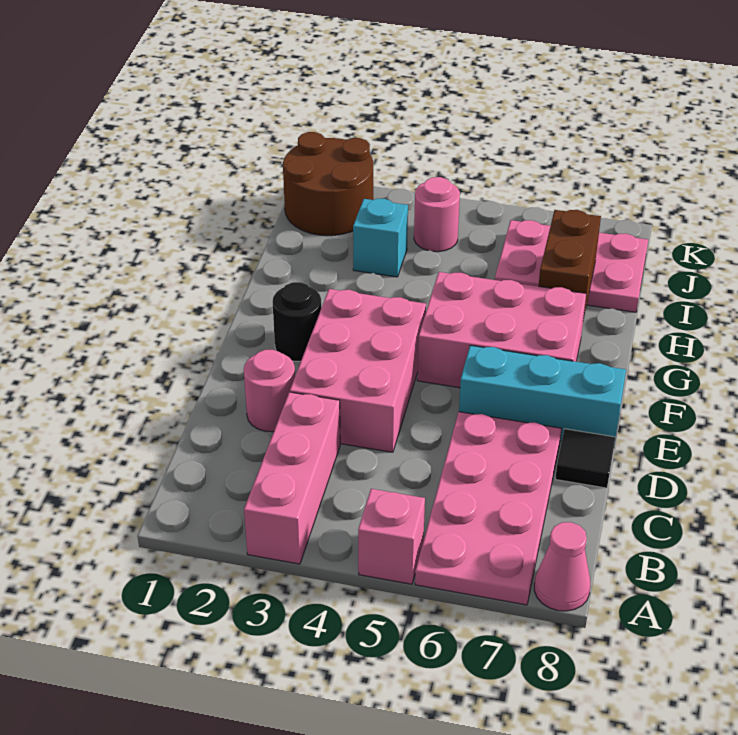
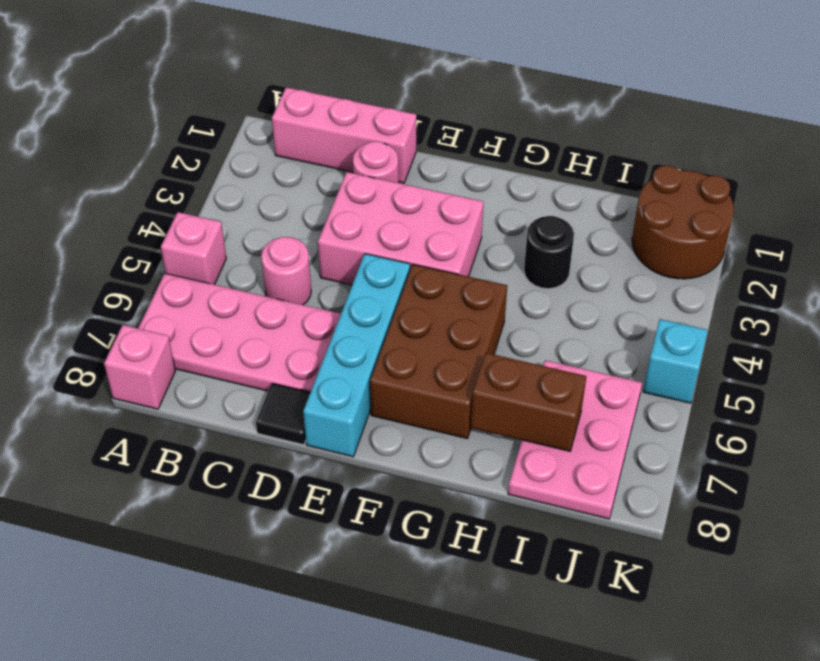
pink 1x3 brick [244,392,340,564] -> pink 1x3 brick moved to [272,87,416,183]
pink 1x1 cone [534,522,591,611] -> pink 1x1 brick [104,325,175,409]
cyan 1x3 brick [459,345,626,441] -> cyan 1x4 brick [303,254,410,457]
black 1x1 round brick [273,282,321,361] -> black 1x1 round brick moved to [524,216,574,289]
pink 2x3 brick [417,272,586,388] -> brown 2x3 brick [370,264,507,439]
cyan 1x1 brick [353,199,408,277] -> cyan 1x1 brick moved to [643,319,708,403]
pink 1x1 round brick [414,177,460,252] -> pink 1x1 round brick moved to [261,237,311,305]

